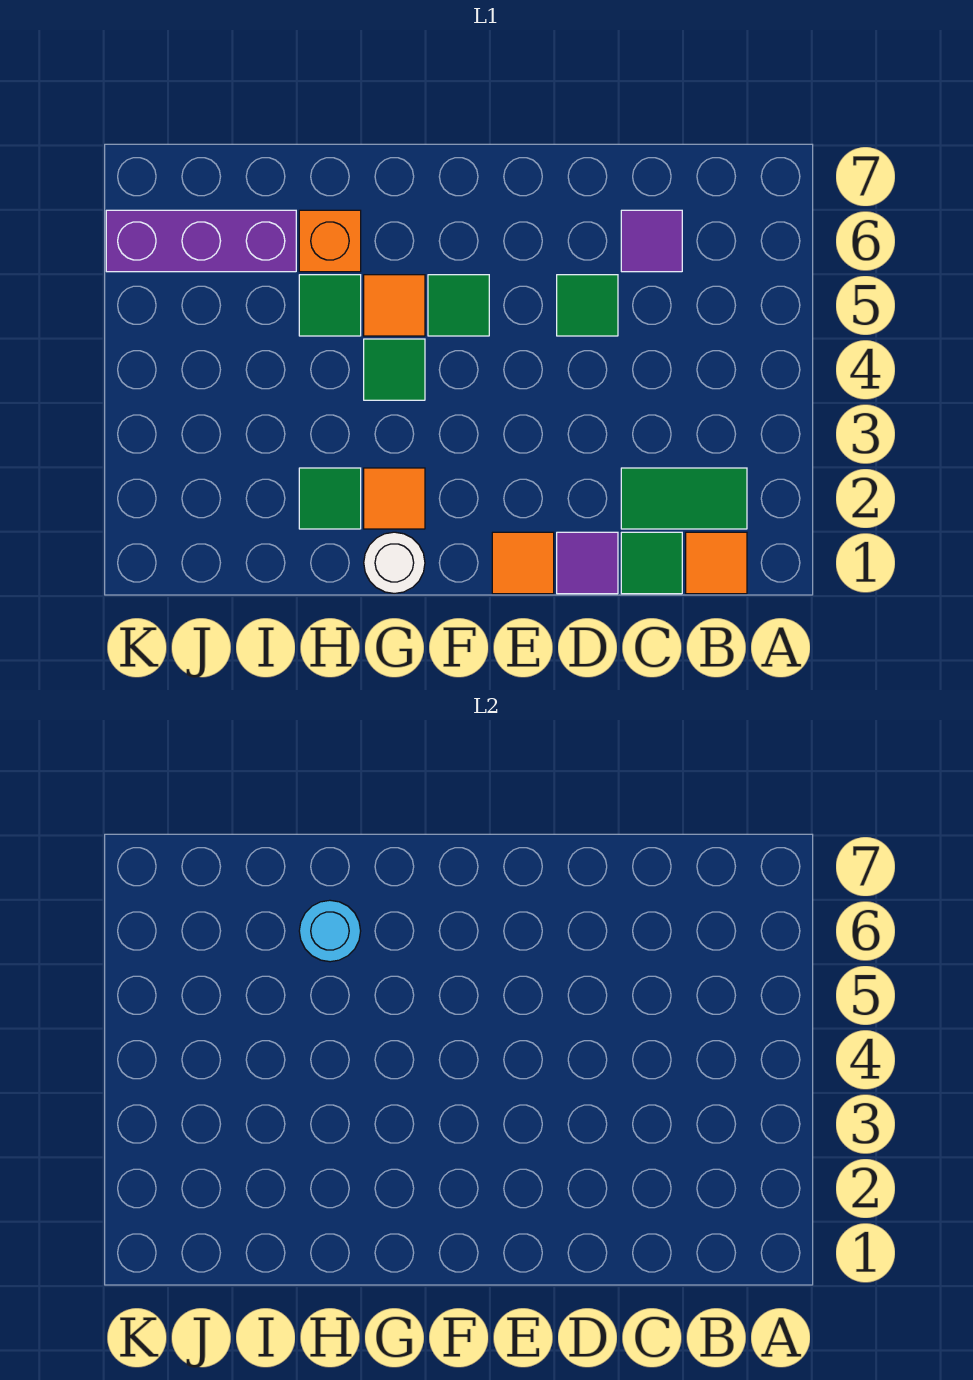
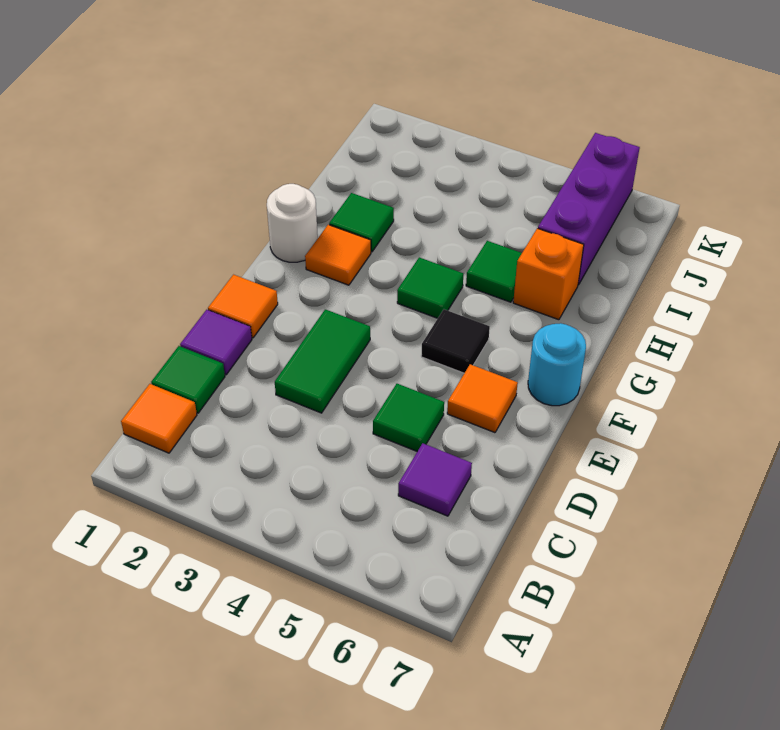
green 1x2 tile [621,468,747,529] -> green 1x2 tile moved to [275,309,370,413]
green 1x1 tile [428,275,489,336] -> black 1x1 tile [421,309,490,373]
orange 1x1 tile [364,275,425,336] -> orange 1x1 tile moved to [447,364,518,433]
cyan 1x1 round brick [299,900,361,962] -> cyan 1x1 round brick moved to [528,323,586,406]

